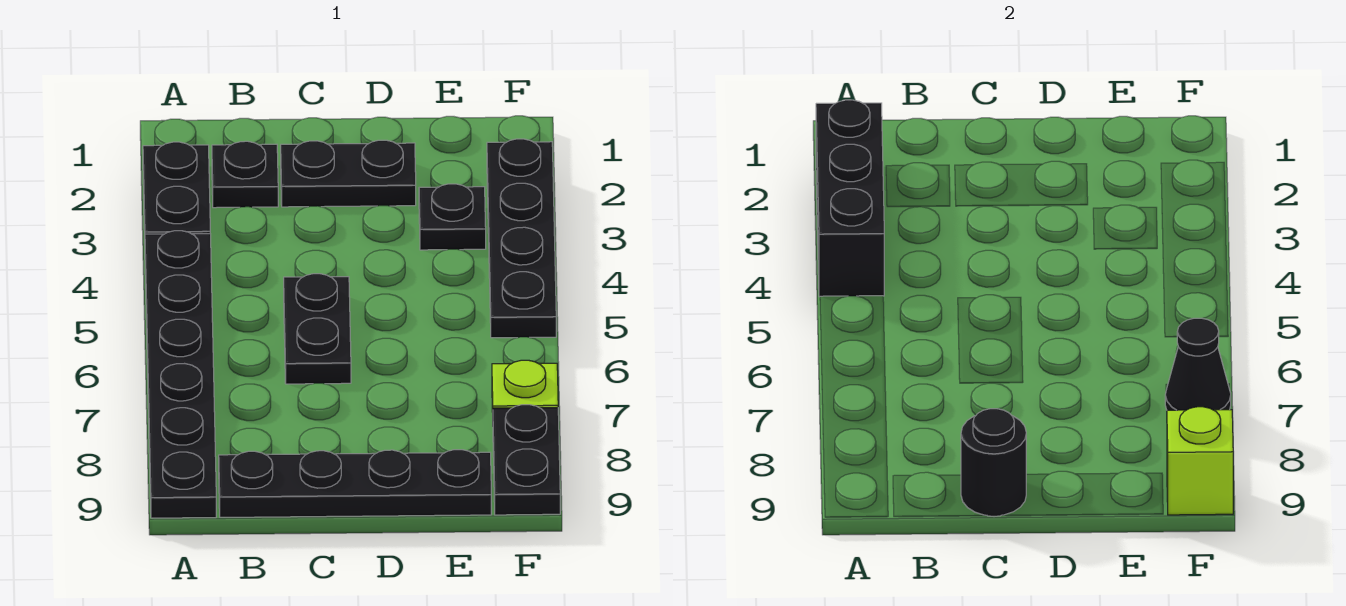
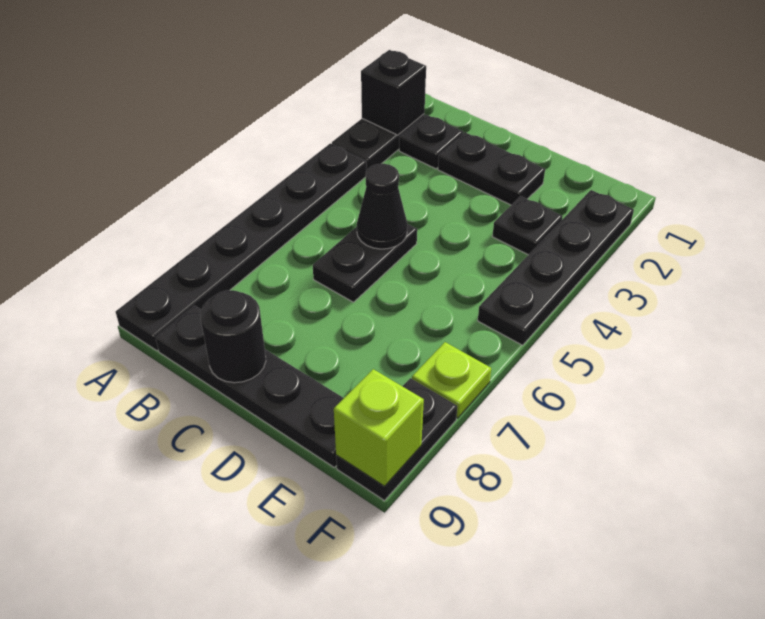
black 1x3 brick [816,100,884,297] -> black 1x1 brick [361,50,426,135]
black 1x1 cone [1165,318,1231,410] -> black 1x1 cone moved to [357,164,407,249]

